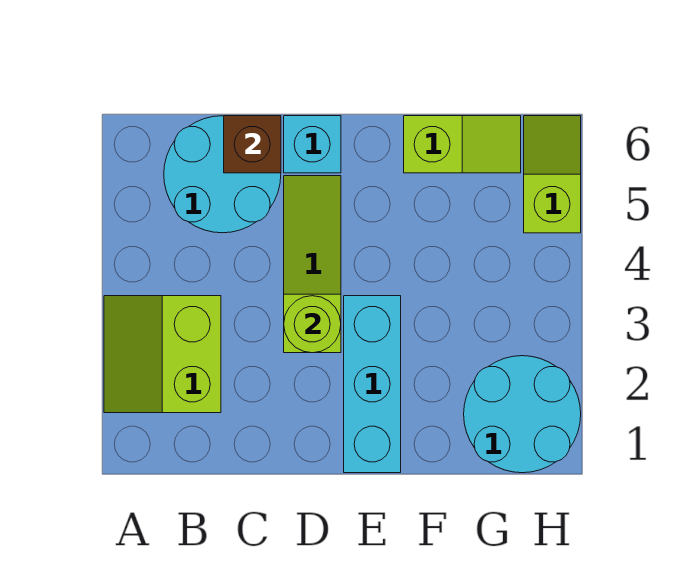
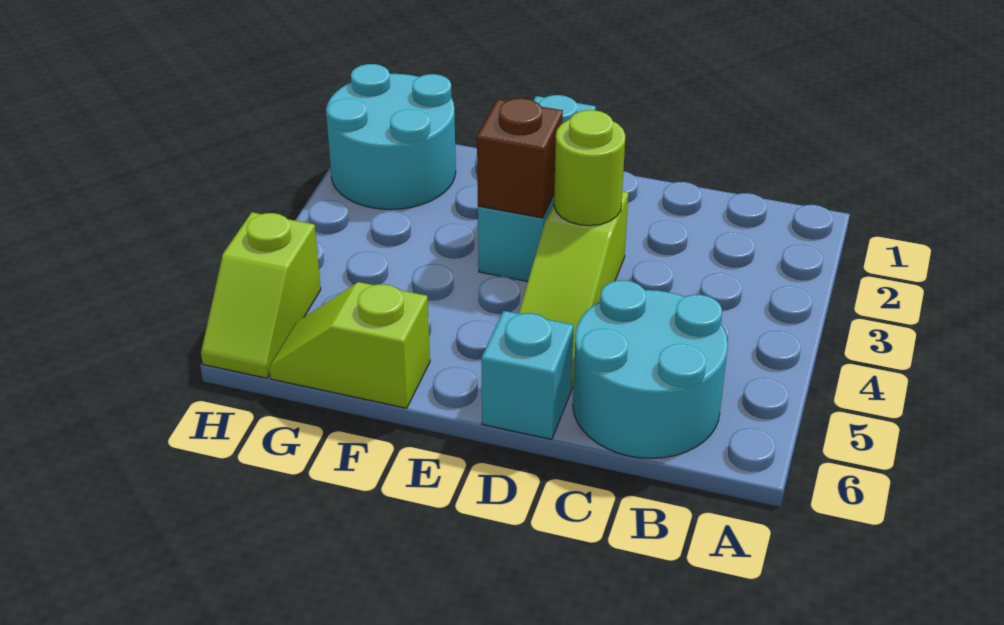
lime 2x2 slope [104,296,221,413] -> none
brown 1x1 brick [224,116,281,173] -> brown 1x1 brick moved to [477,98,563,218]

